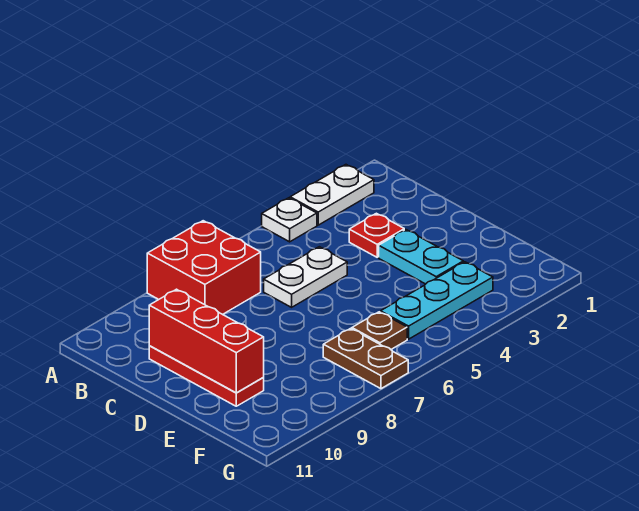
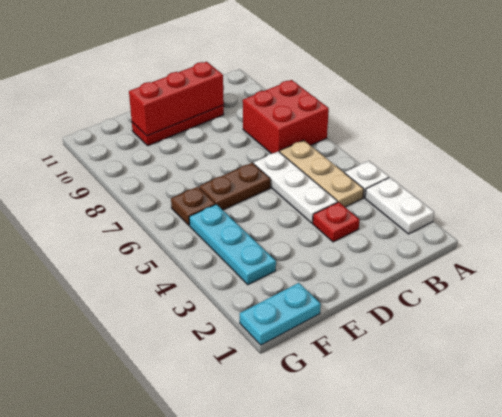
none -> tan 1x3 plate [280,140,364,207]
white 1x2 plate [264,247,347,307] -> white 1x3 plate [253,151,338,223]
cyan 1x2 plate [379,230,463,284] -> cyan 1x2 plate moved to [240,283,321,345]
brown 1x2 plate [323,328,408,389] -> brown 1x2 plate moved to [199,163,270,210]

